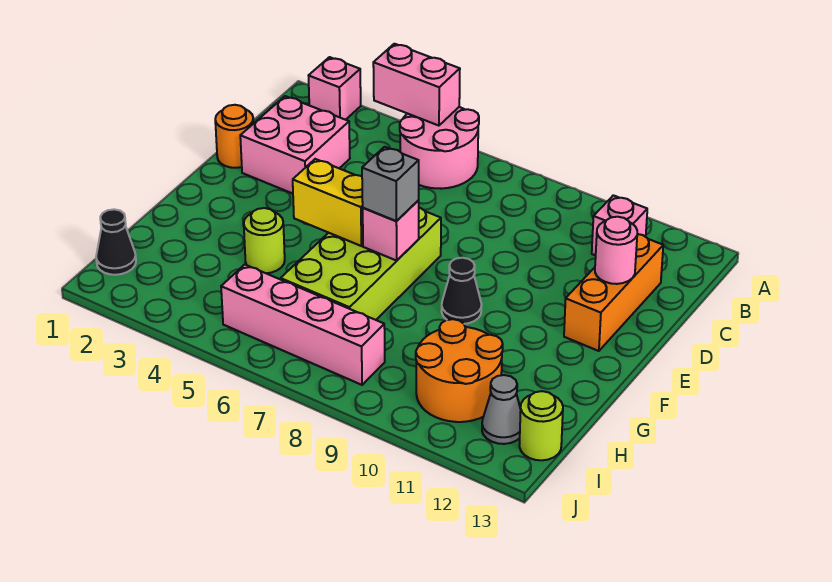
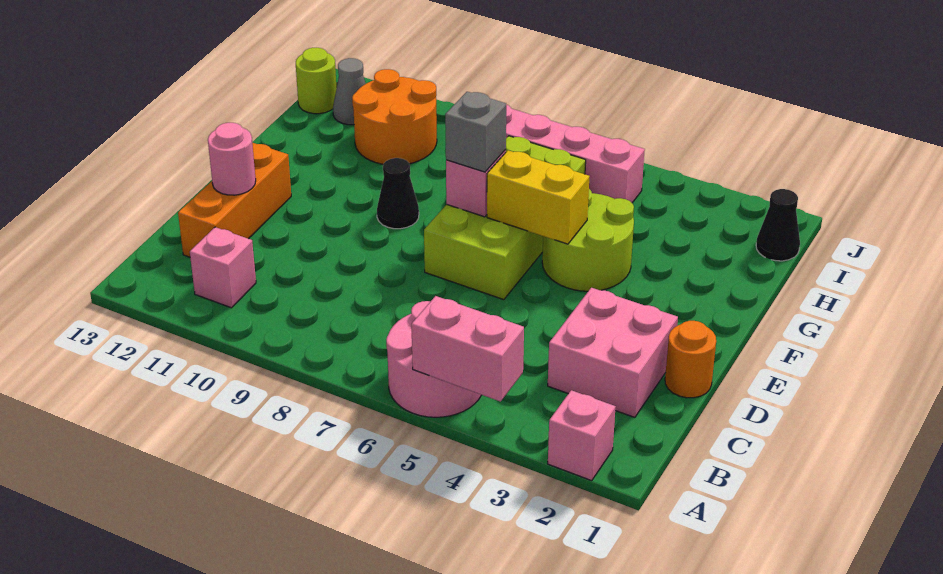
lime 1x1 round brick [244,208,285,273] -> lime 2x2 round brick [542,189,634,291]

